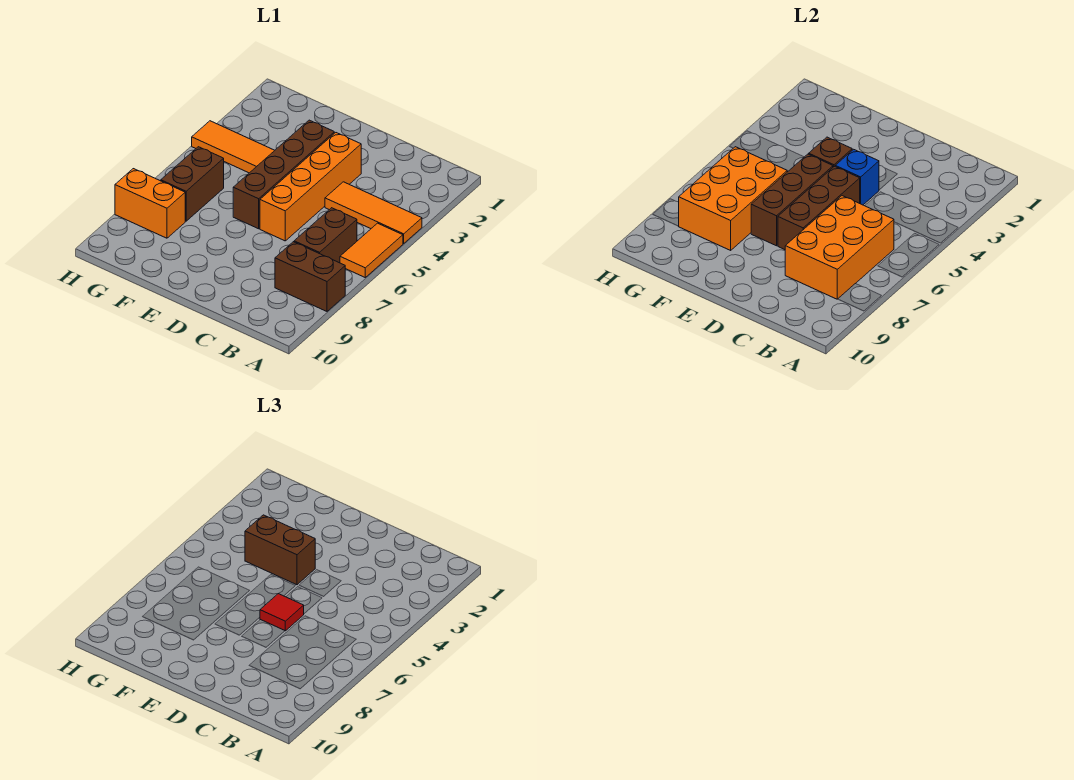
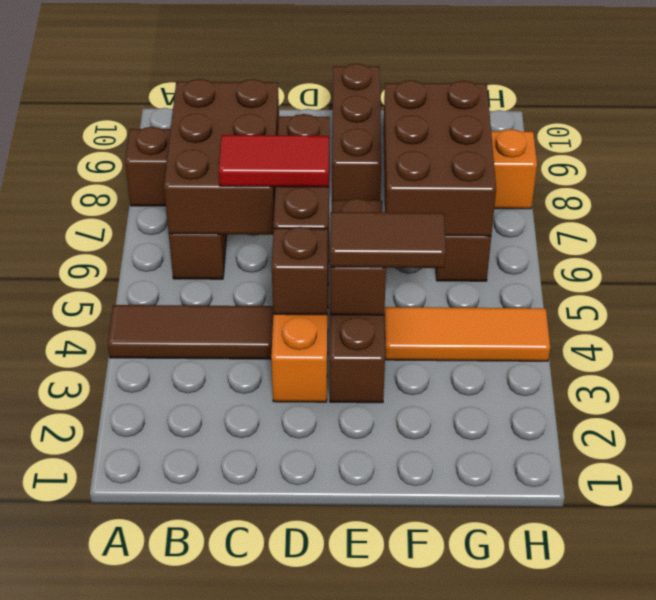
orange 1x3 tile [325,182,422,244] -> brown 1x3 tile [108,305,273,359]
orange 1x2 tile [340,223,403,277] -> none
orange 2x3 brick [785,196,894,299] -> brown 2x3 brick [164,79,279,235]
blue 1x1 brick [835,149,879,205] -> brown 1x1 brick [272,227,328,315]
red 1x1 tile [260,594,304,631] -> red 1x2 tile [219,135,329,187]
brown 1x2 brick [245,515,315,585] -> brown 1x2 tile [330,212,446,268]
brown 1x3 brick [751,154,833,246] -> brown 1x3 brick moved to [332,64,381,200]
orange 2x3 brick [679,147,787,250] -> brown 2x3 brick [383,80,496,236]

